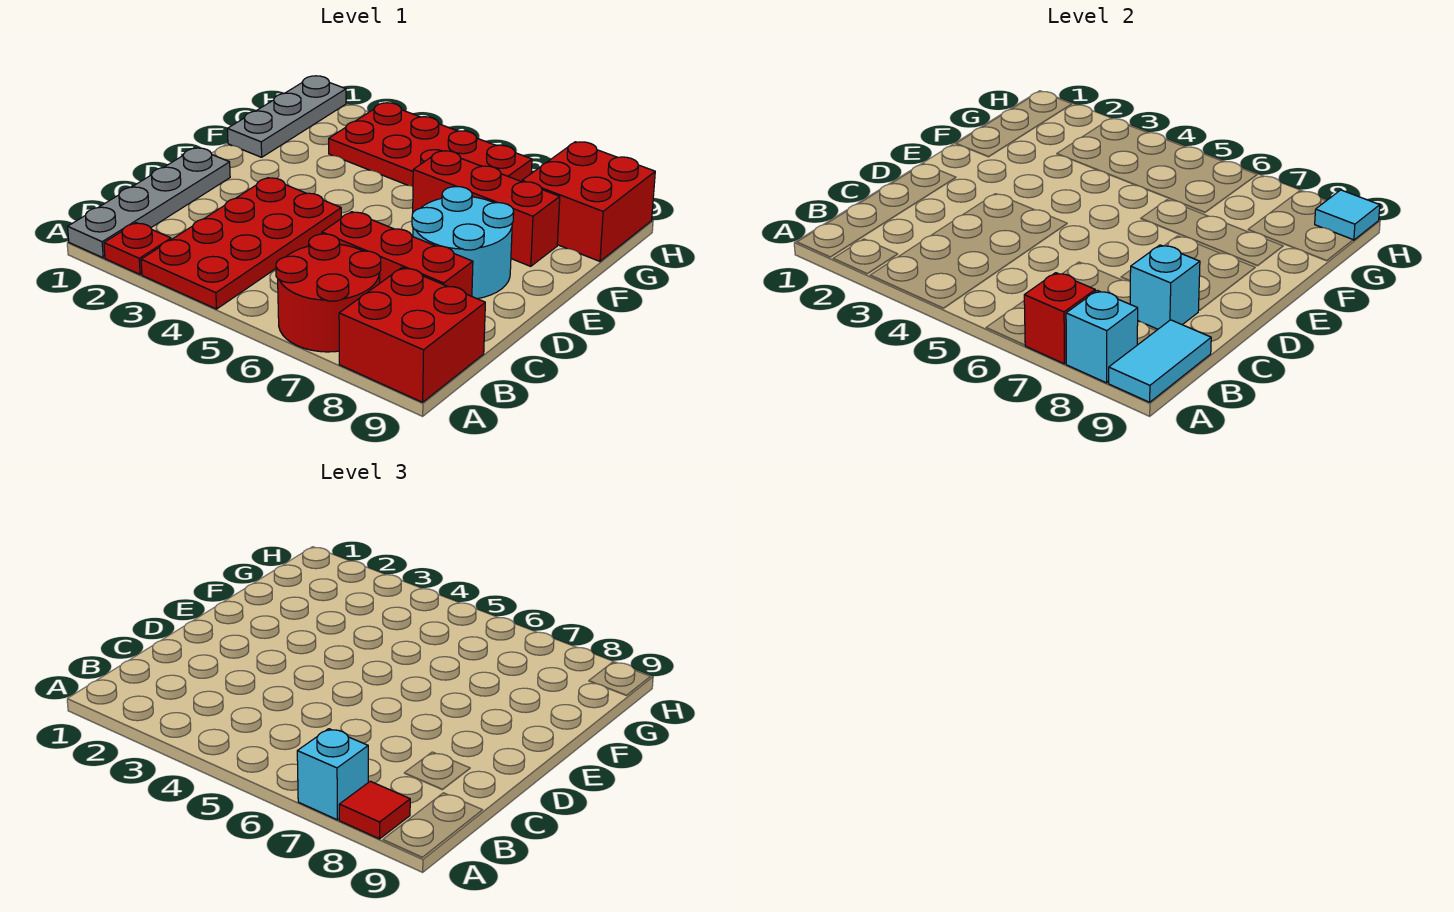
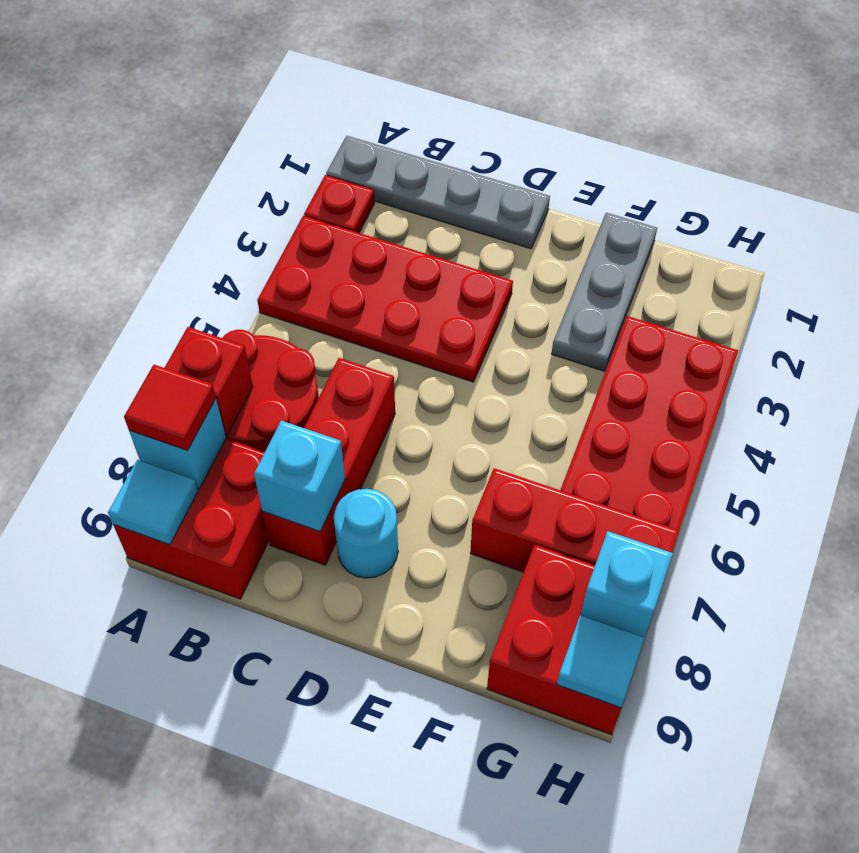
cyan 1x1 brick [297,729,368,820] -> cyan 1x1 brick moved to [581,531,673,638]
cyan 1x2 tile [1109,320,1211,402] -> cyan 1x1 tile [108,460,198,545]
cyan 2x2 round brick [412,187,514,299] -> cyan 1x1 round brick [334,489,398,578]
grey 1x3 plate [227,76,346,157] -> grey 1x3 plate turned to [552,213,657,371]
red 1x3 brick [413,151,560,266] -> red 1x3 brick turned to [470,468,680,572]

